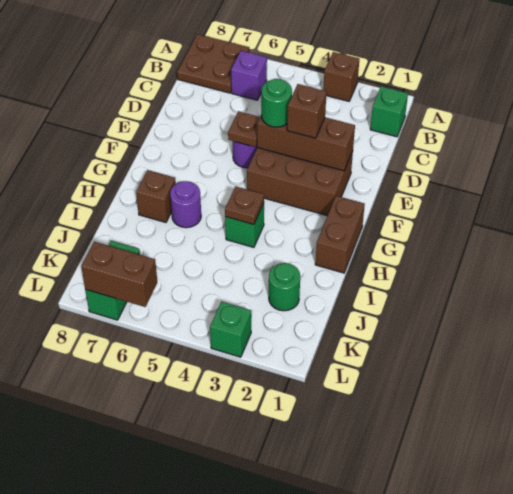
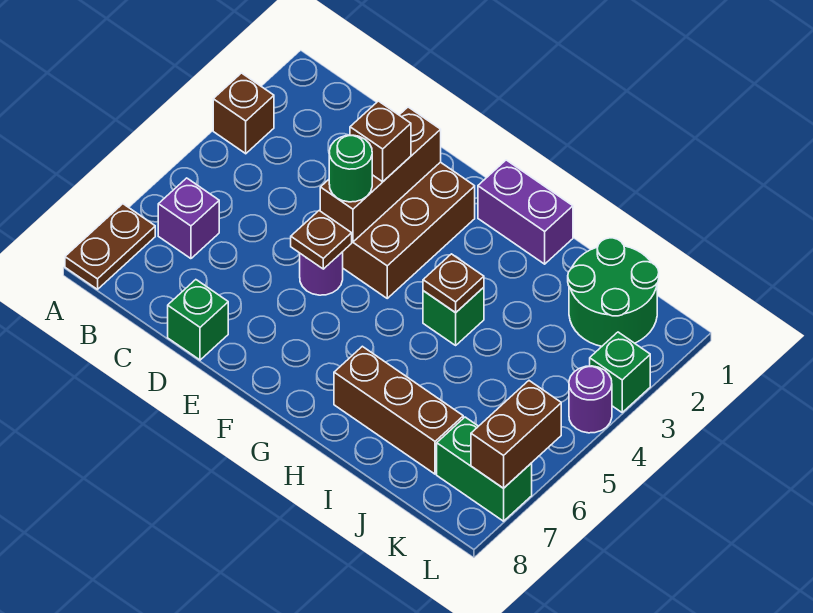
brown 2x2 plate [177,34,249,93] -> brown 1x2 plate [65,204,155,289]
green 1x1 brick [370,86,408,137] -> green 1x1 brick moved to [168,280,228,360]
brown 1x2 brick [315,196,365,273] -> purple 1x2 brick [478,160,573,264]
purple 1x1 round brick [170,181,201,228] -> purple 1x1 round brick moved to [569,366,612,433]
brown 1x1 brick [136,170,176,222] -> brown 1x3 brick [334,346,463,474]
green 1x1 round brick [269,263,300,311] -> green 2x2 round brick [568,238,659,346]

